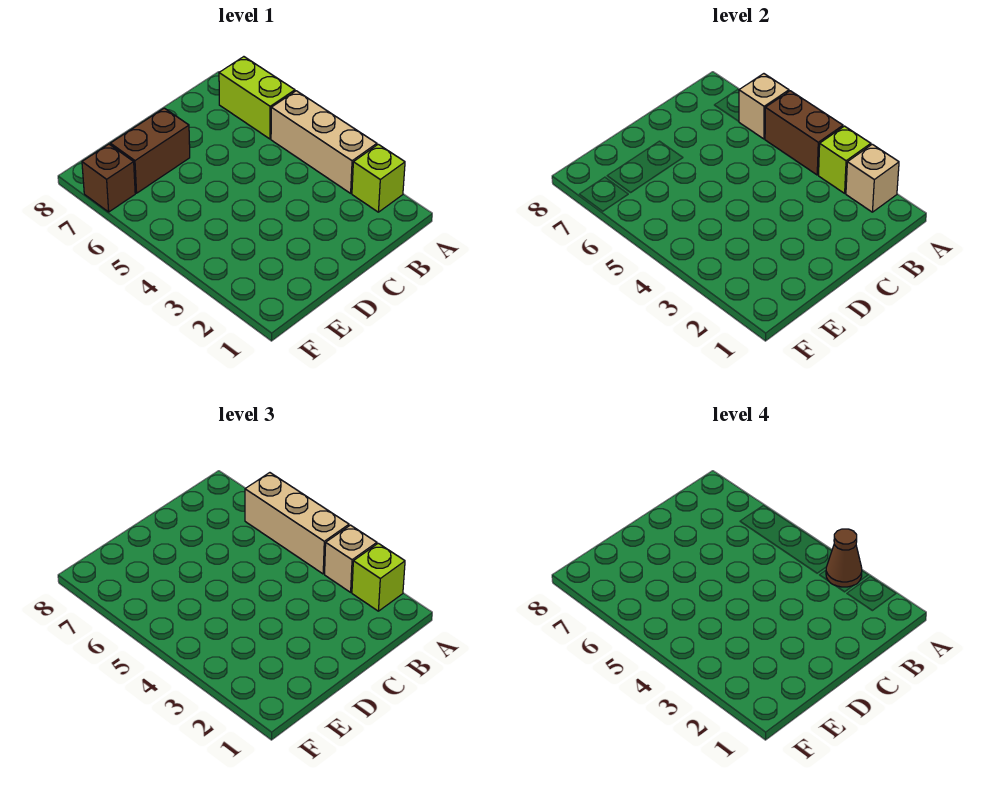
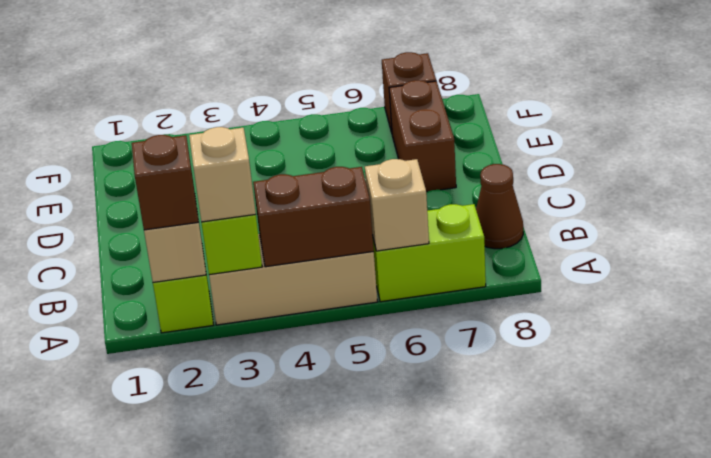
lime 1x1 brick [352,543,405,611] -> brown 1x1 brick [132,135,198,230]
brown 1x1 cone [826,529,862,587] -> brown 1x1 cone moved to [476,164,523,249]
tan 1x3 brick [245,473,349,574] -> none

